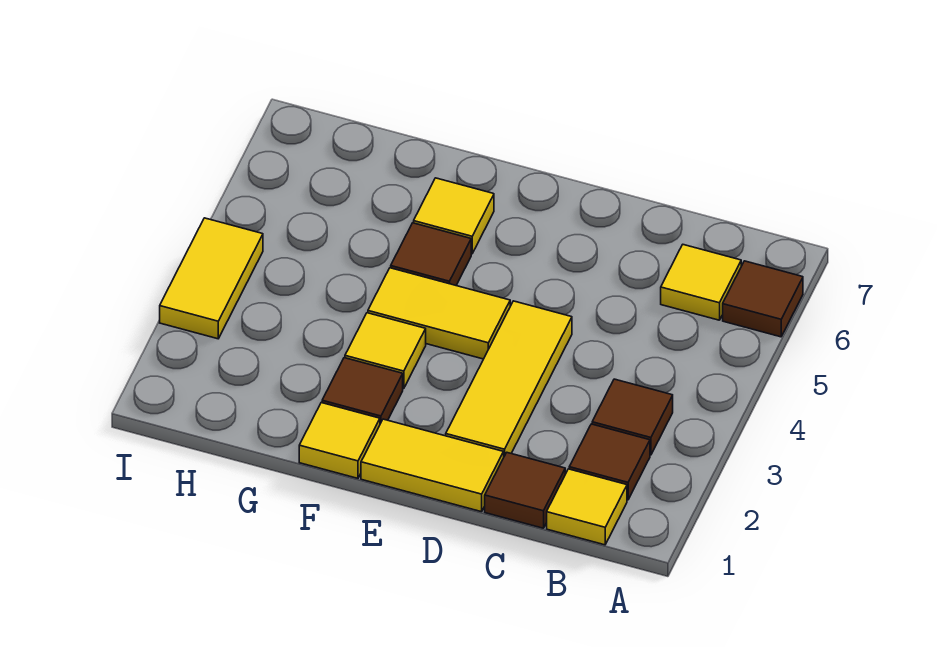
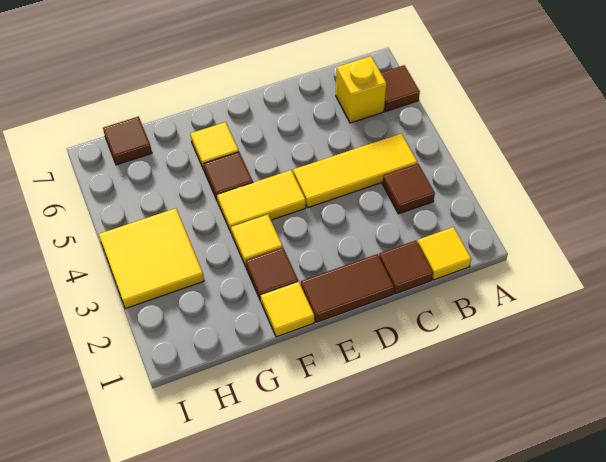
brown 1x1 tile [569,424,650,500] -> brown 1x1 tile moved to [103,117,152,165]
yellow 1x1 tile [661,245,741,320] -> yellow 1x1 brick [336,56,387,123]
yellow 1x2 tile [361,419,504,512] -> brown 1x2 tile [301,254,394,322]
yellow 1x3 tile [446,301,572,456] -> yellow 1x3 tile turned to [293,134,418,208]
yellow 1x2 tile [160,218,263,339] -> yellow 2x2 tile [99,208,204,309]

